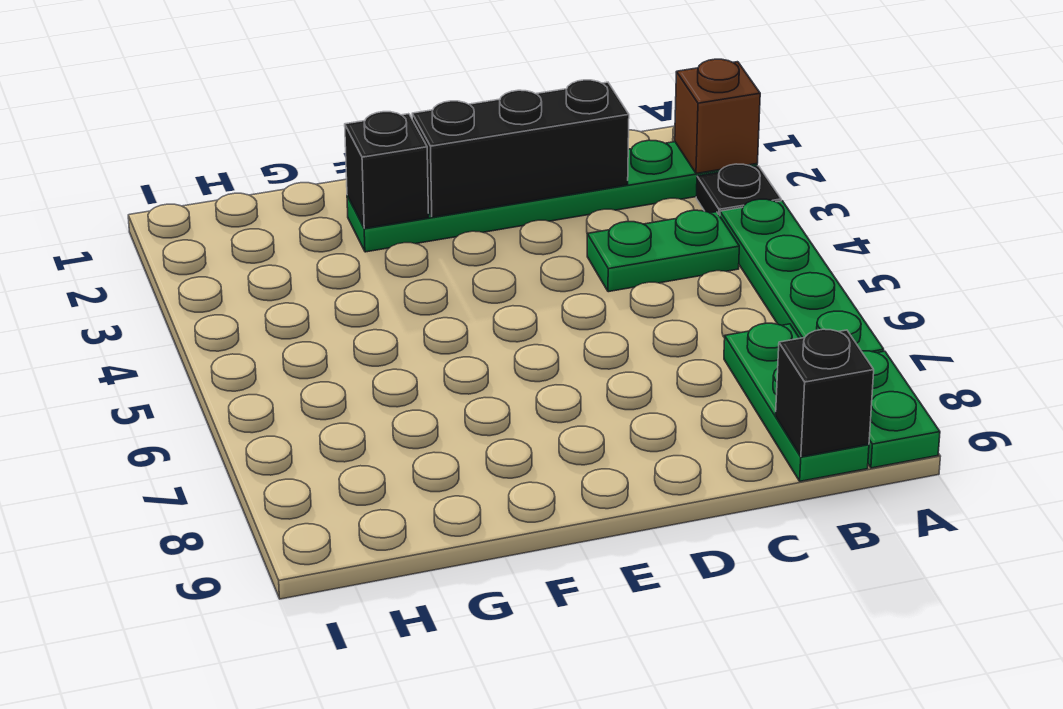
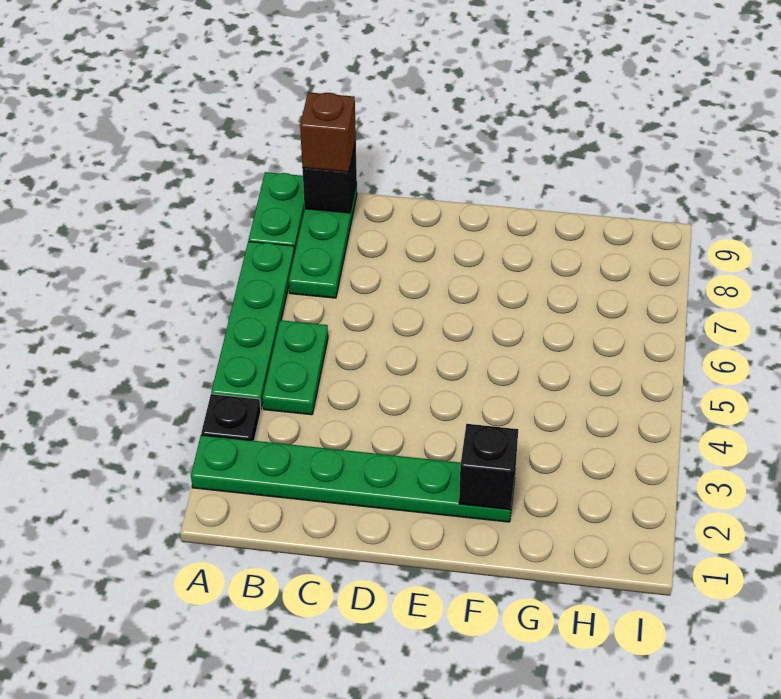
brown 1x1 brick [675,59,760,174] -> brown 1x1 brick moved to [300,92,356,172]
green 1x2 plate [587,210,739,292] -> green 1x2 plate turned to [263,320,328,415]
black 1x3 brick [412,80,629,217] -> none

